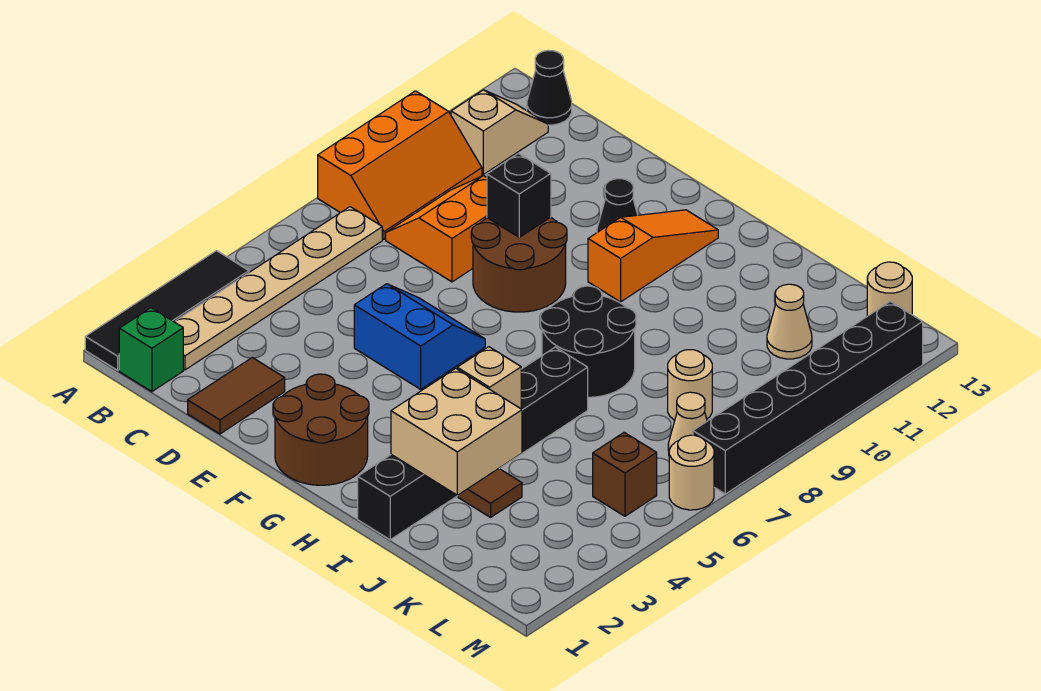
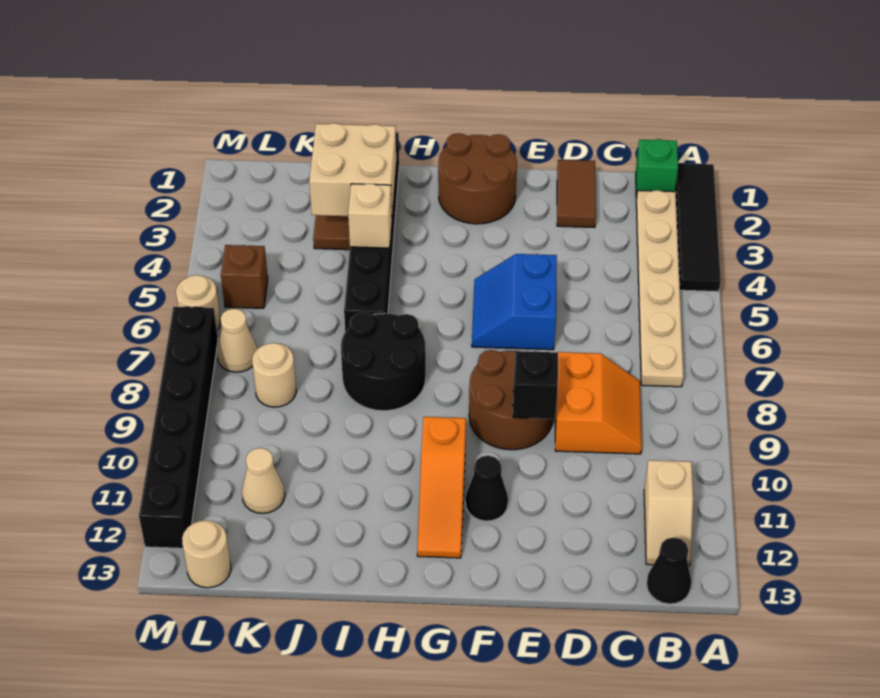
orange 2x3 slope [318,91,482,239] -> none
blue 2x2 slope [354,284,485,389] -> blue 2x2 slope turned to [472,254,557,350]

